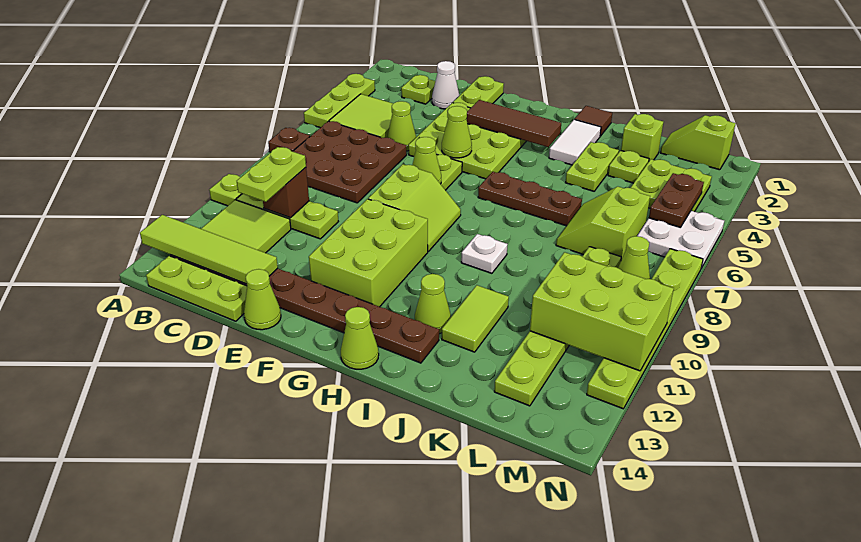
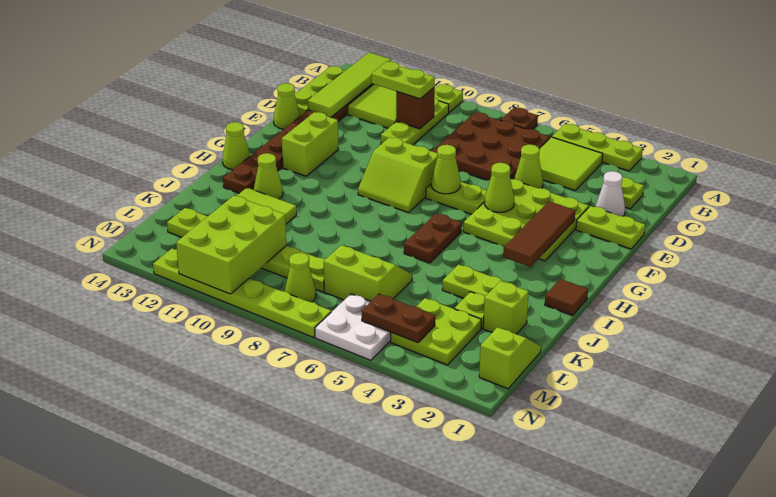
lime 2x3 brick [309,199,428,307] -> lime 1x2 brick [282,112,338,176]
brown 1x3 plate [478,172,582,226] -> brown 1x2 plate [404,214,462,263]
white 1x2 tile [549,119,601,165] -> none
white 1x1 plate [461,234,508,273] -> none

